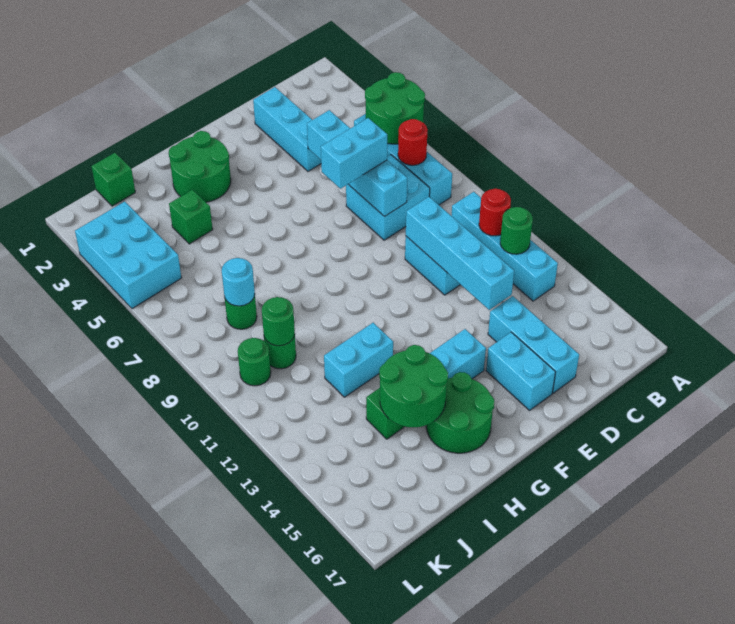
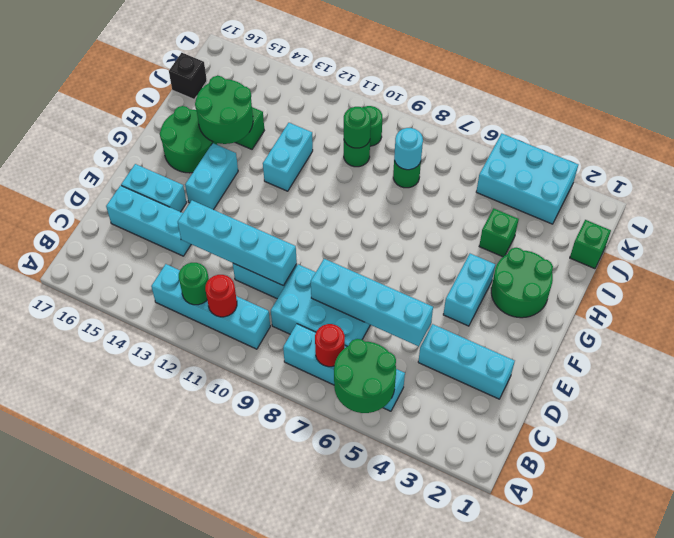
cyan 2x2 brick [346,155,430,240] -> cyan 2x3 brick [271,264,370,346]
cyan 1x2 brick [321,118,387,189] -> cyan 1x2 brick moved to [443,254,495,326]
none -> black 1x1 brick [169,53,207,99]

